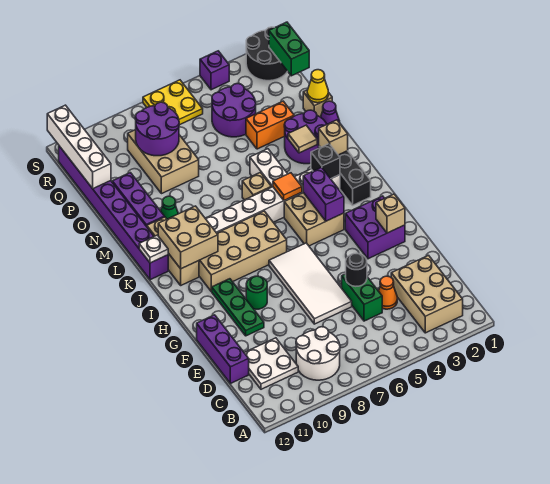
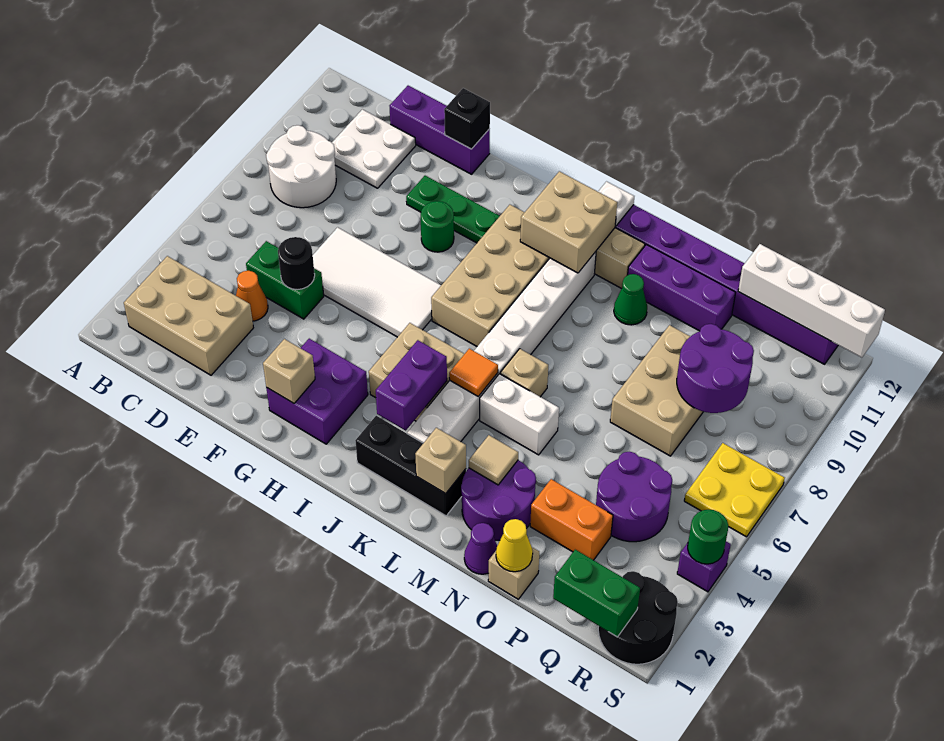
purple 1x2 brick [303,167,344,221] -> purple 1x2 brick turned to [376,340,447,431]
black 1x1 brick [311,144,340,179] -> black 1x1 brick moved to [444,88,490,149]
orange 1x2 brick [246,101,294,149] -> orange 1x2 brick turned to [530,479,613,560]
tan 2x3 brick [128,130,199,194] -> tan 2x3 brick turned to [610,325,703,456]
none -> green 1x1 round brick [688,510,728,564]

